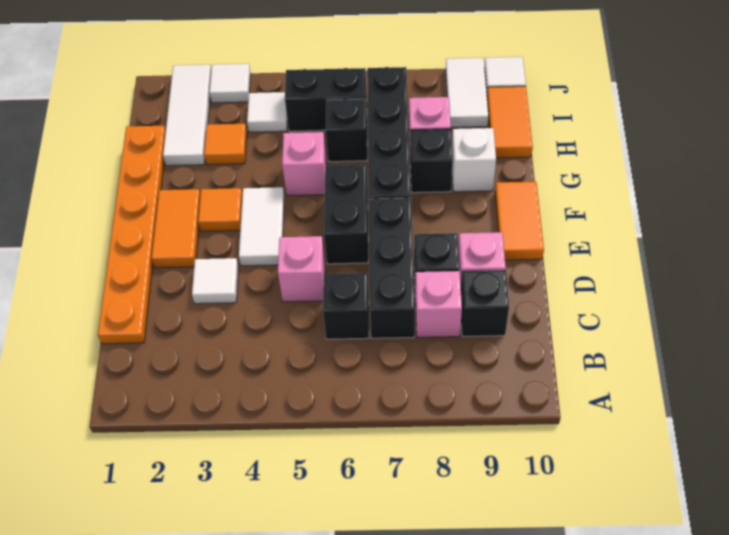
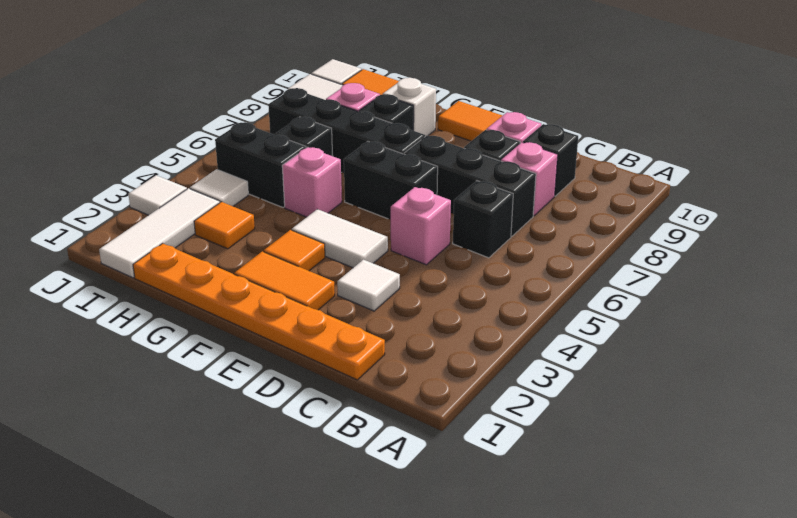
white 1x3 tile [163,65,211,166] -> white 1x3 tile turned to [99,188,220,278]
black 1x2 brick [285,68,367,131] -> black 1x2 brick turned to [215,122,306,207]

